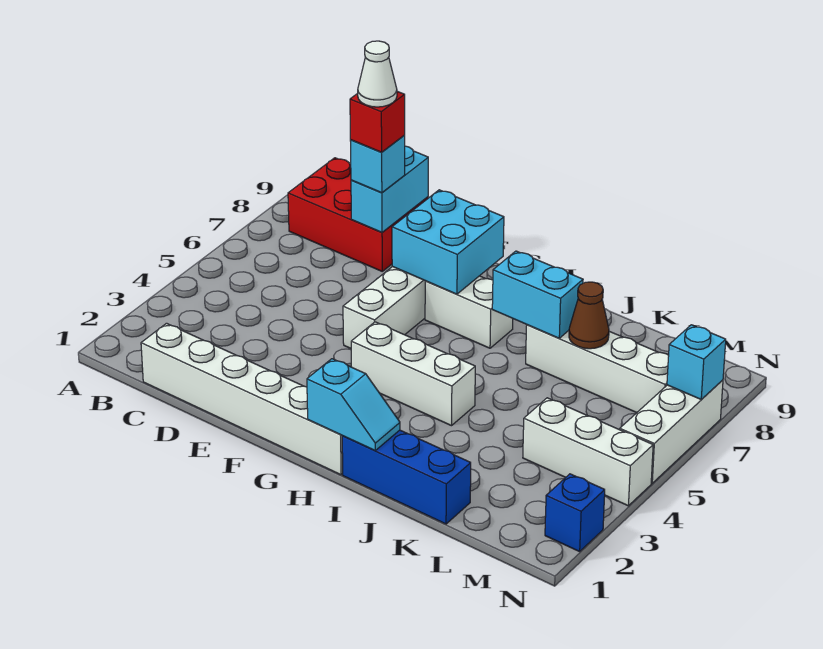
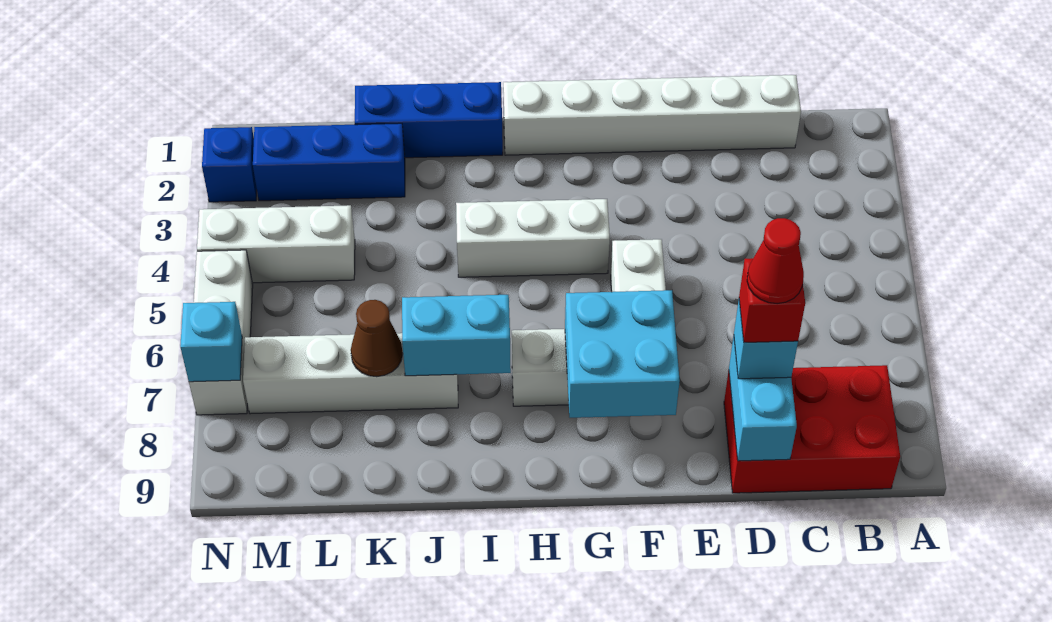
white 1x1 cone [358,41,397,107] -> red 1x1 cone [747,218,804,304]
cyan 1x2 slope [307,359,400,450] -> none
none -> blue 1x3 brick [253,123,405,201]

